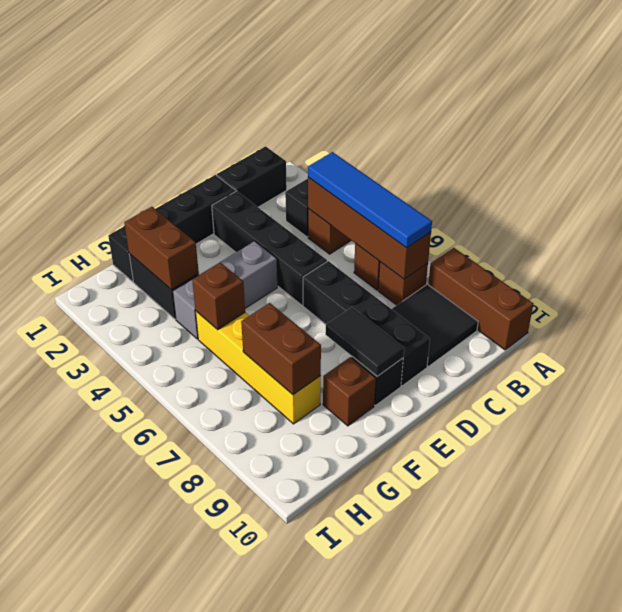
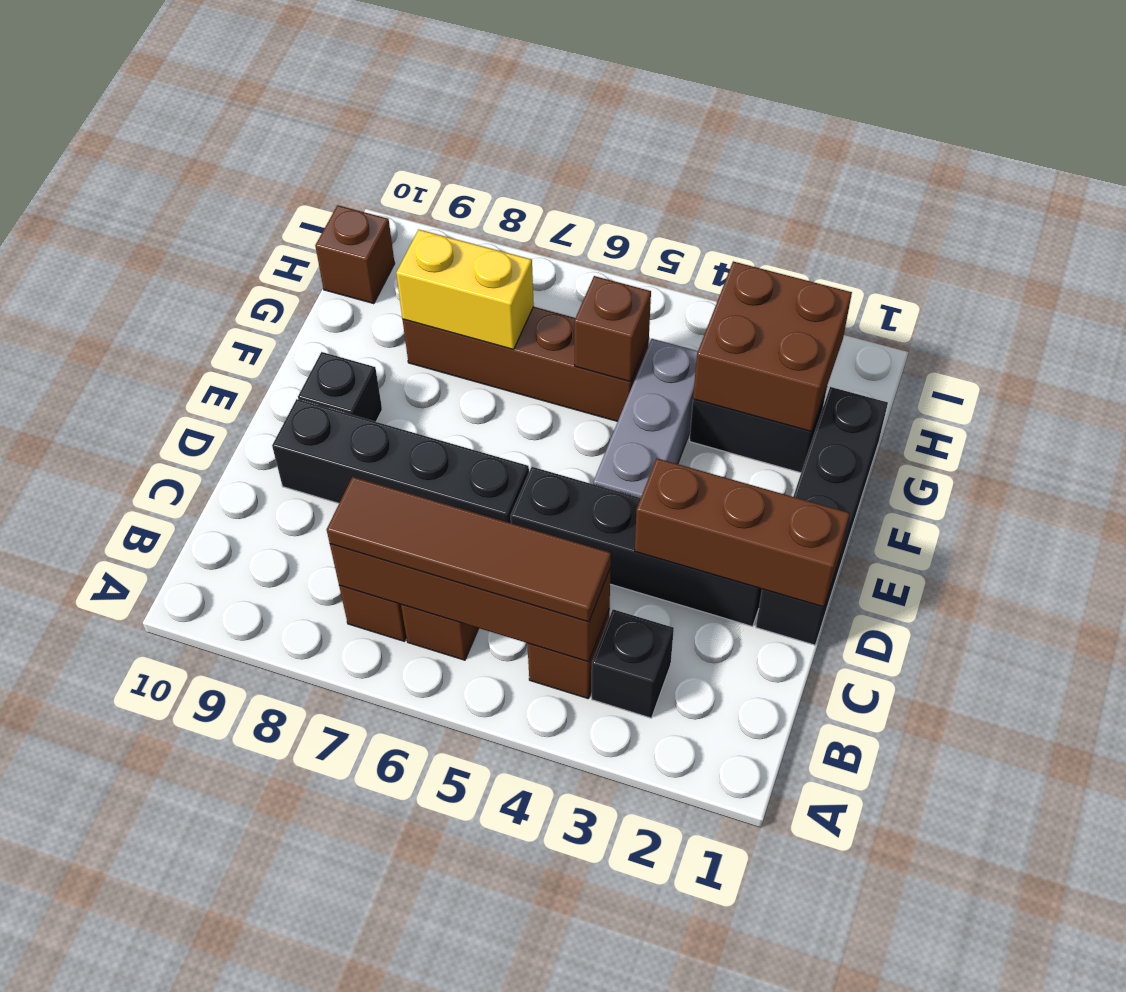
brown 1x3 brick [428,248,533,350] -> brown 1x3 brick moved to [635,458,850,607]
black 1x2 brick [217,146,287,207] -> none
blue 1x4 tile [308,152,432,248] -> brown 1x4 tile [327,477,611,622]
black 2x2 tile [392,284,478,367] -> none
black 1x2 tile [325,307,404,376] -> none
brown 1x1 brick [323,357,376,426] -> brown 1x1 brick moved to [315,205,395,304]
brown 1x2 brick [124,207,199,290] -> brown 2x2 brick [693,261,852,432]
yellow 1x4 brick [195,311,321,424] -> brown 1x4 brick [403,307,649,421]
brown 1x2 brick [241,303,321,395] -> yellow 1x2 brick [396,230,534,349]

